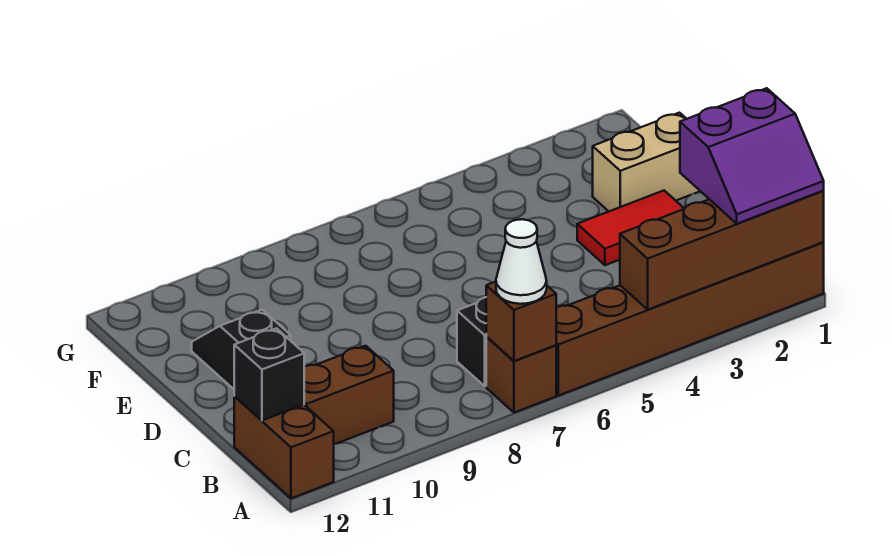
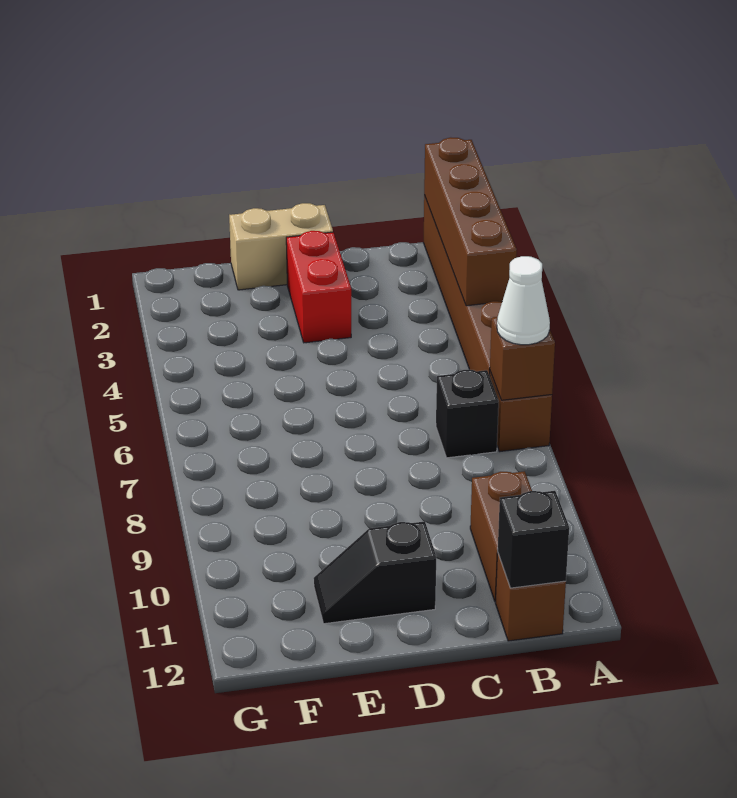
purple 2x2 slope [680,88,824,224] -> none
brown 1x2 brick [234,396,334,498] -> brown 1x1 brick [495,553,566,641]
red 1x2 tile [577,191,684,265] -> red 1x2 brick [286,231,351,343]
tan 1x2 brick [593,113,700,211] -> tan 1x2 brick turned to [229,203,333,290]

